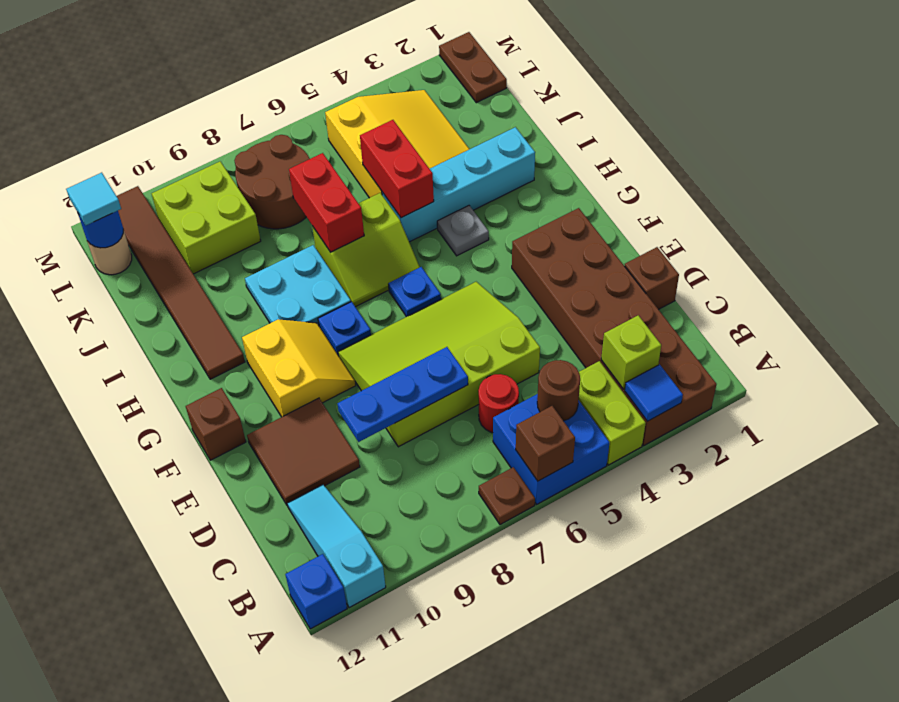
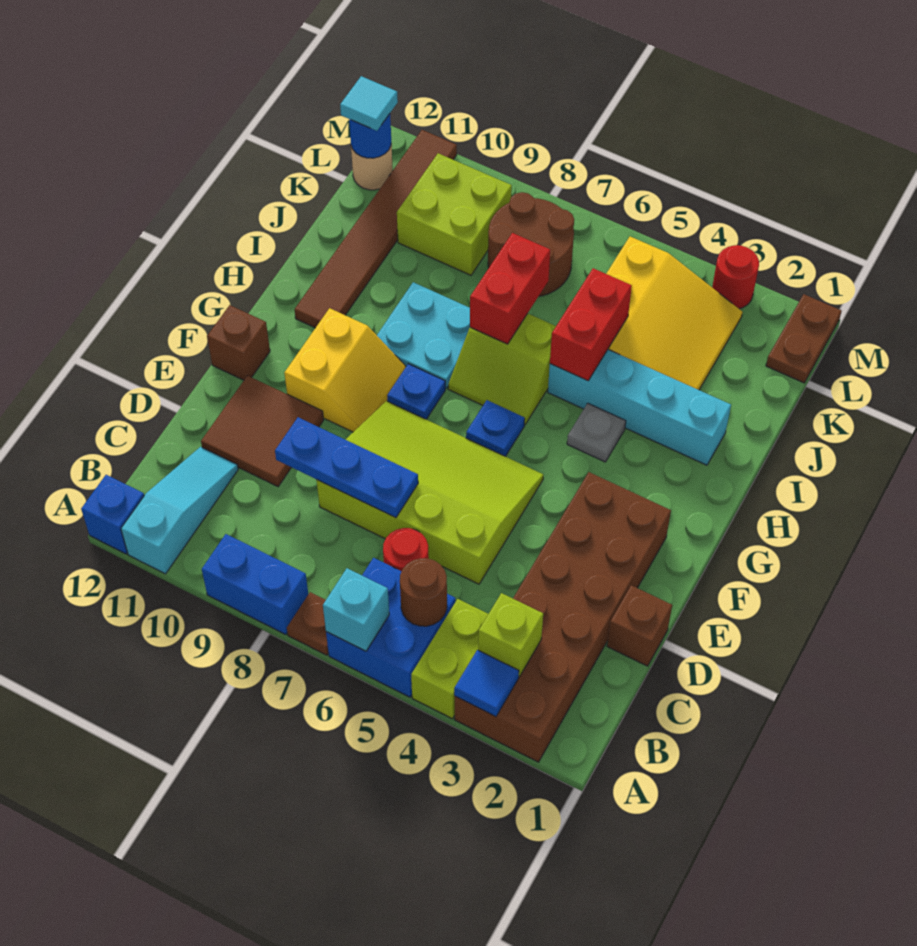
brown 1x1 brick [516,406,575,481] -> cyan 1x1 brick [323,568,389,651]
none -> blue 1x2 brick [202,534,308,635]
none -> red 1x1 round brick [712,245,759,309]

